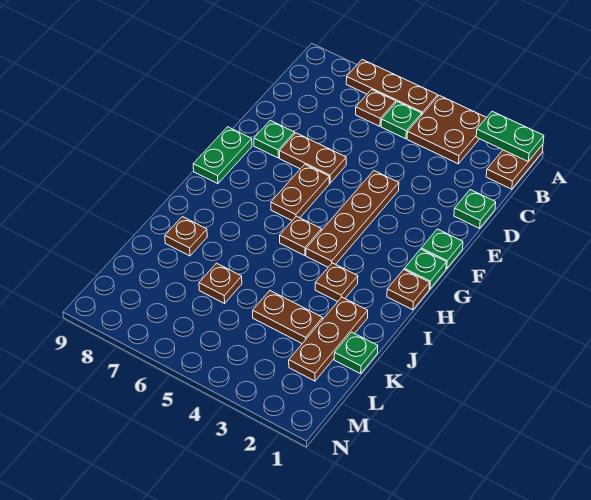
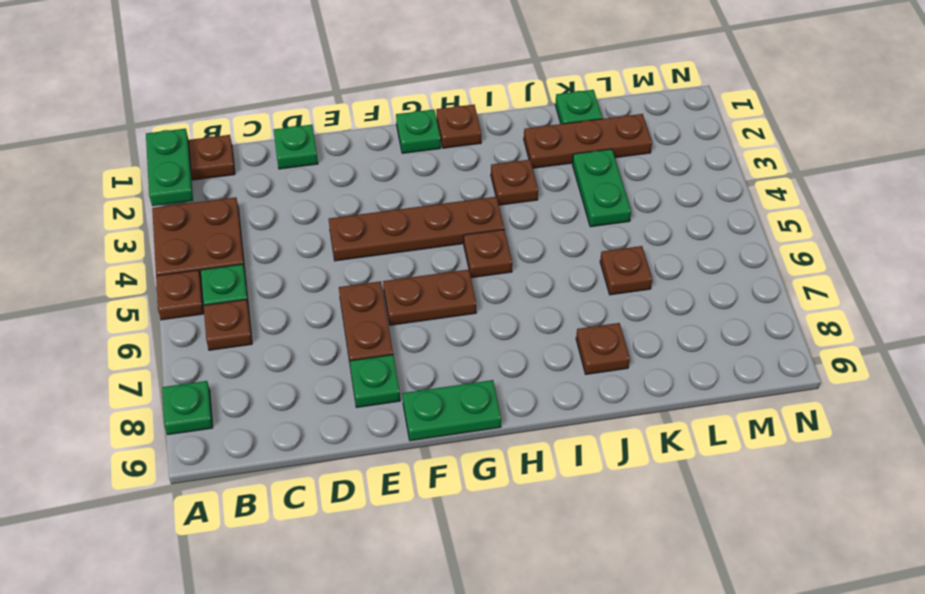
brown 1x3 plate [346,59,438,114] -> brown 1x1 plate [156,270,204,320]
green 1x1 plate [421,229,463,269] -> green 1x1 plate moved to [162,381,213,435]
brown 1x2 plate [253,291,323,344] -> green 1x2 plate [572,149,631,227]

